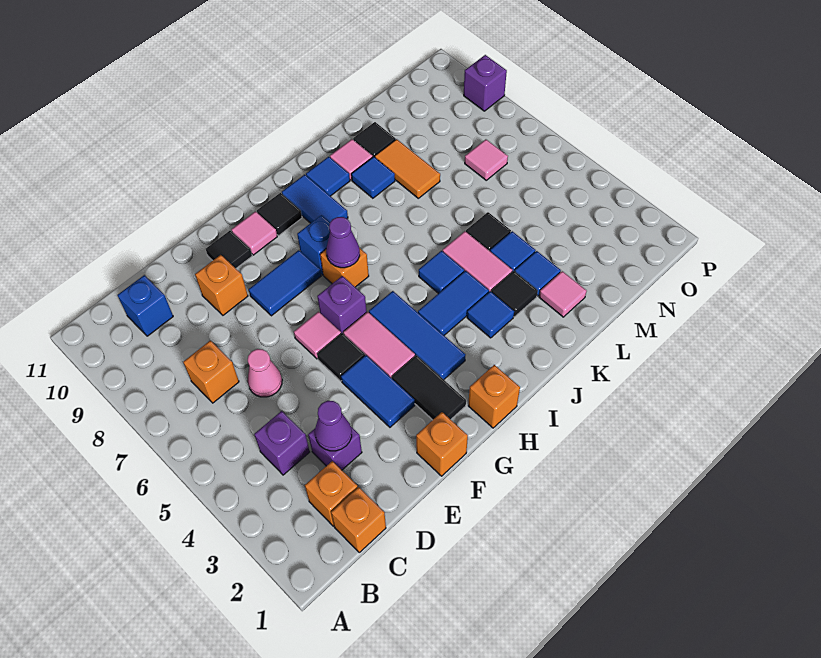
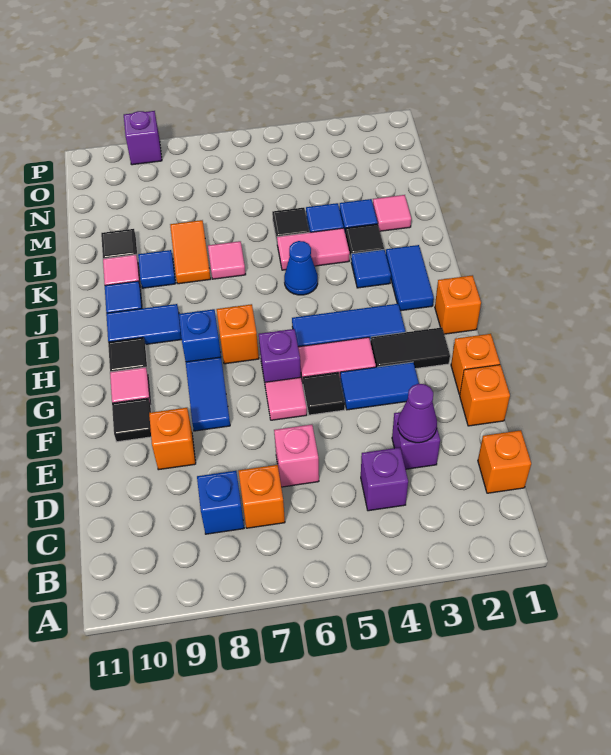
orange 1x1 brick [305,461,358,526] -> orange 1x1 brick moved to [460,365,510,426]
blue 1x1 brick [118,275,173,336] -> blue 1x1 brick moved to [197,471,244,534]
pink 1x1 cone [248,349,282,397] -> pink 1x1 brick [274,425,319,487]
purple 1x1 cone [326,217,360,268] -> none
blue 1x2 tile [418,271,489,335] -> blue 1x2 tile moved to [386,245,434,311]
blue 1x1 tile [419,251,464,294] -> blue 1x1 cone [284,241,318,295]
orange 1x2 tile [375,139,440,198] -> orange 1x2 tile turned to [170,220,211,284]
pink 1x1 tile [465,139,508,180] -> pink 1x1 tile moved to [208,241,246,279]

